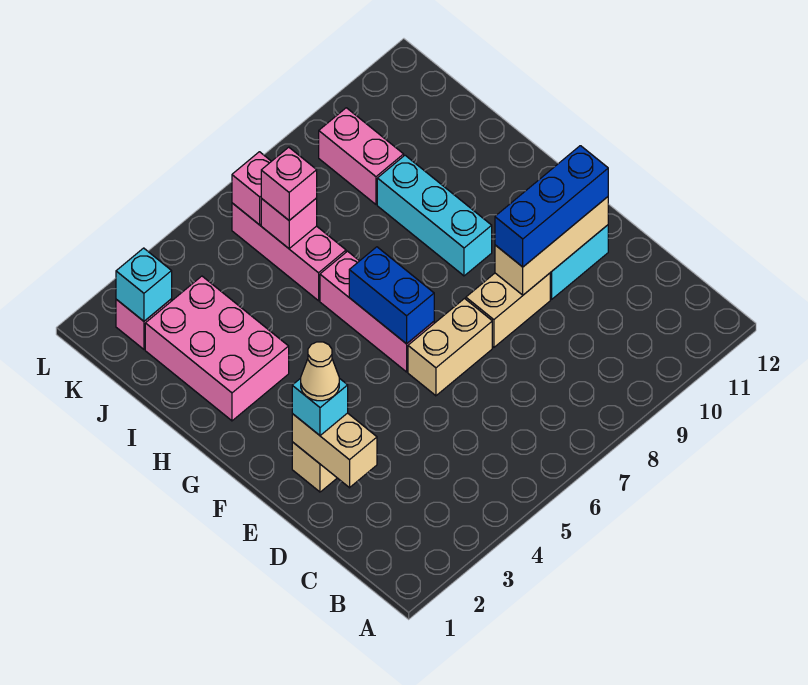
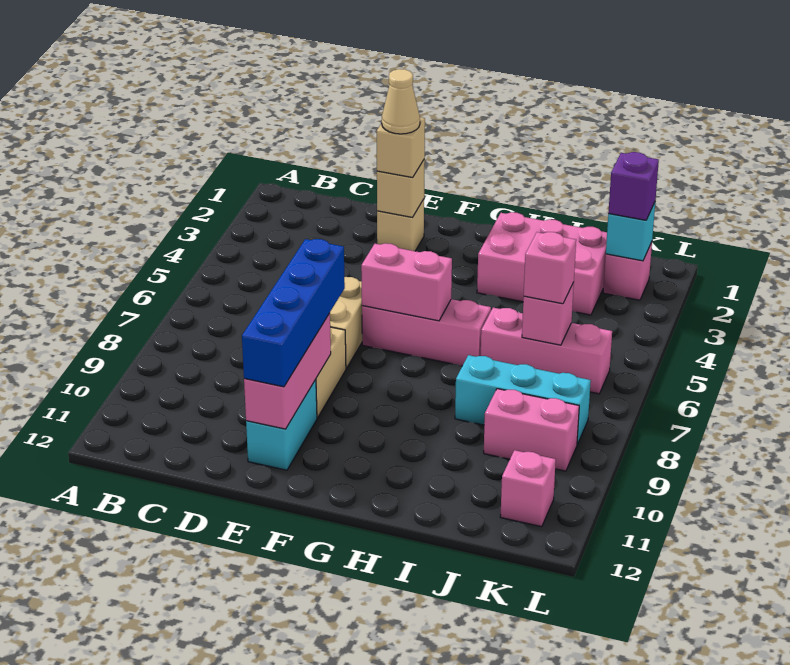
tan 1x2 brick [292,413,377,488] -> tan 1x1 brick [377,159,425,217]
cyan 1x1 brick [292,378,348,436] -> tan 1x1 brick [377,117,425,178]
tan 1x3 brick [495,197,608,295] -> pink 1x3 brick [244,313,331,429]
blue 1x3 brick [495,146,608,267] -> blue 1x4 brick [242,239,345,387]
blue 1x2 brick [349,247,434,344] -> pink 1x2 brick [361,243,452,321]
cyan 1x3 brick [377,155,492,276] -> cyan 1x3 brick moved to [455,355,591,444]
none -> purple 1x1 brick [608,152,659,220]
pink 1x1 brick [232,152,271,225] -> pink 1x1 brick moved to [500,450,556,527]

